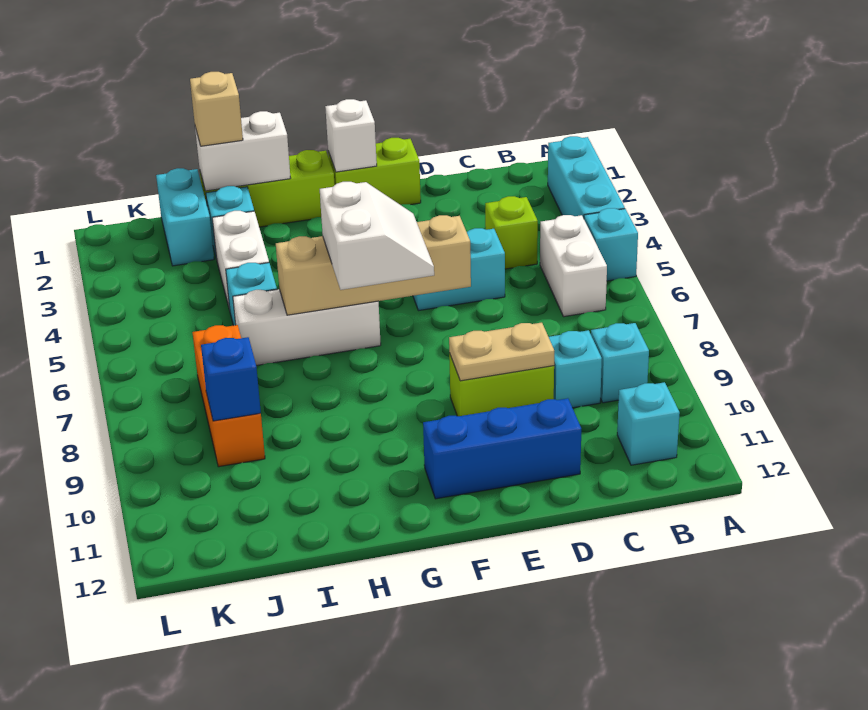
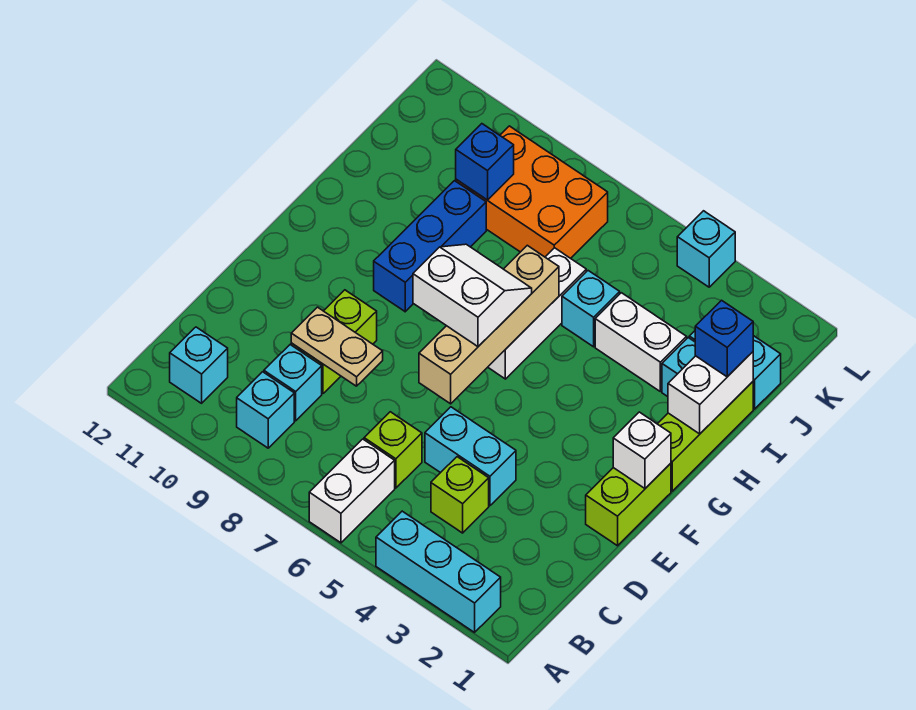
cyan 1x1 brick [584,208,638,281] -> cyan 1x1 brick moved to [677,211,735,287]
white 1x2 brick [540,215,607,317] -> white 1x2 brick turned to [309,439,395,543]
none -> lime 1x1 brick [364,412,422,488]
cyan 1x2 brick [413,228,505,311] -> cyan 1x2 brick turned to [425,407,516,506]
tan 1x2 plate [449,323,554,381] -> tan 1x2 plate turned to [291,307,383,386]
blue 1x3 brick [423,398,581,499] -> blue 1x3 brick moved to [374,181,486,312]
white 2x2 slope [320,182,434,290] -> white 2x2 slope turned to [413,244,532,347]
tan 1x1 brick [190,72,243,146] -> blue 1x1 brick [695,300,753,377]
orange 1x3 brick [192,325,265,467] -> orange 2x3 brick [456,126,608,258]

